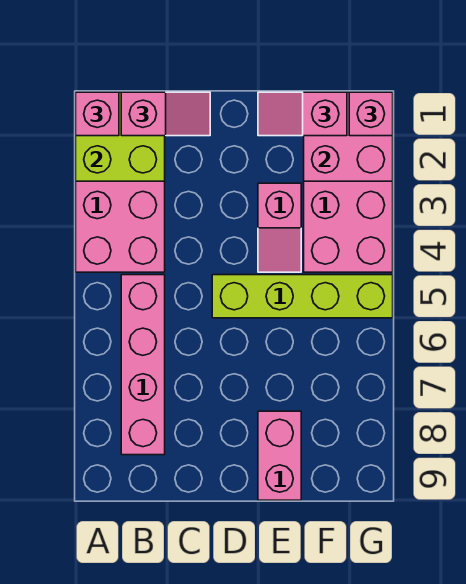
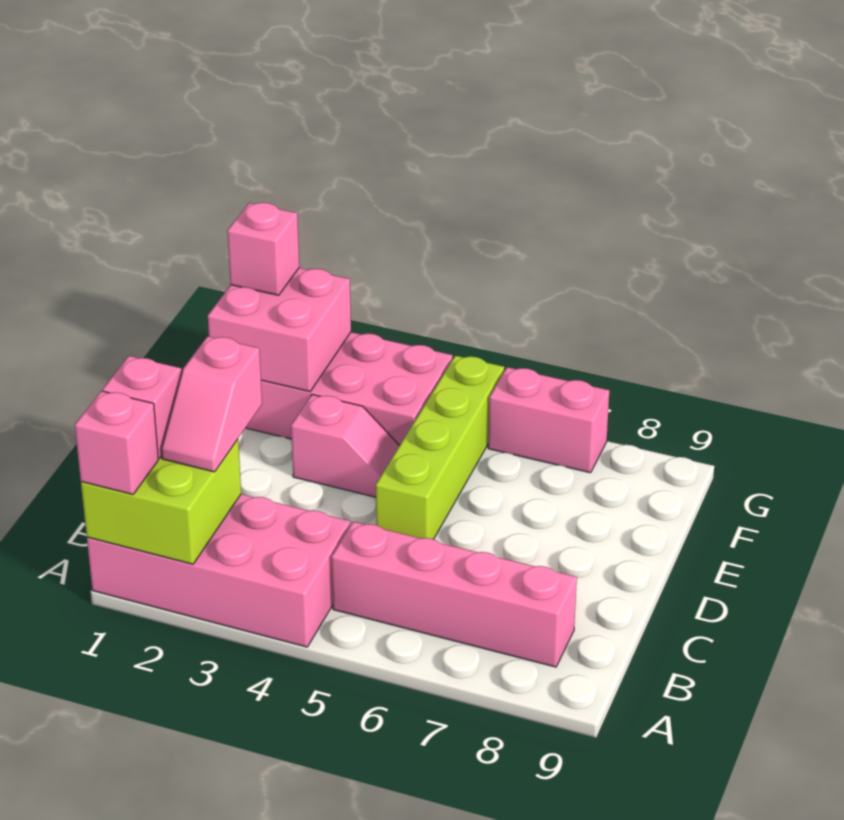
pink 1x2 slope [258,92,347,136] -> pink 1x2 slope moved to [161,336,262,472]
pink 1x2 brick [258,411,301,500] -> pink 1x2 brick moved to [488,367,609,473]

